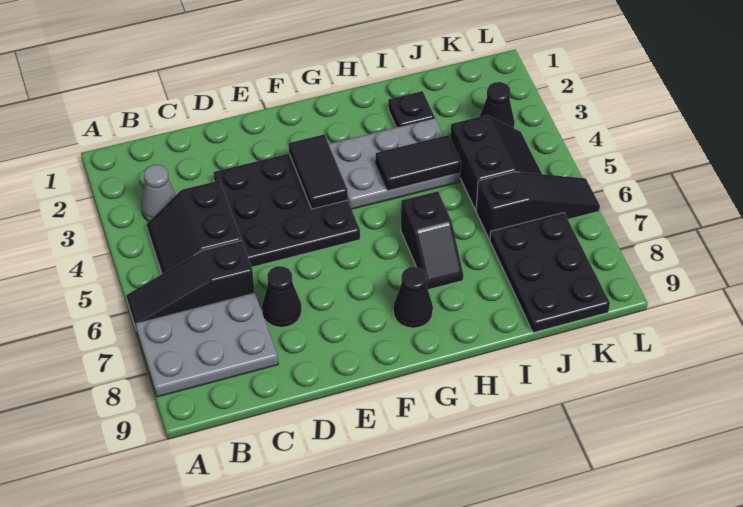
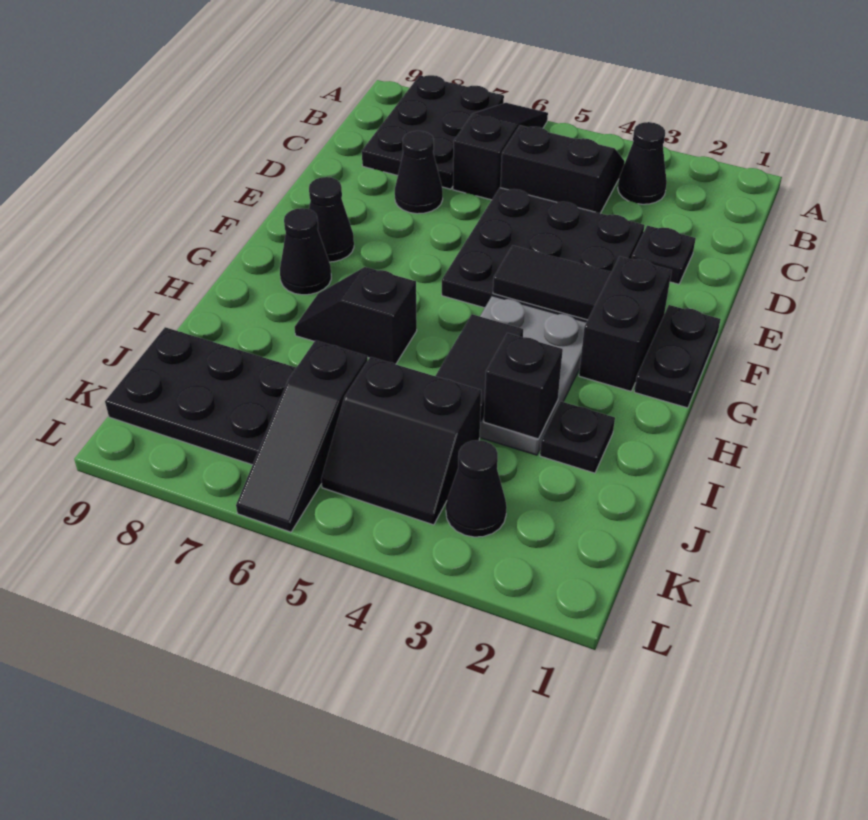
grey 2x3 plate [135,292,278,397] -> black 2x3 plate [362,75,504,189]
grey 1x1 cone [141,165,176,222] -> black 1x1 cone [618,122,667,204]
none -> black 1x1 plate [632,226,696,284]
none -> black 1x2 plate [634,305,721,408]
none -> black 1x2 brick [579,257,672,391]
none -> black 1x1 cone [309,177,354,262]
none -> black 1x1 brick [484,333,563,439]

